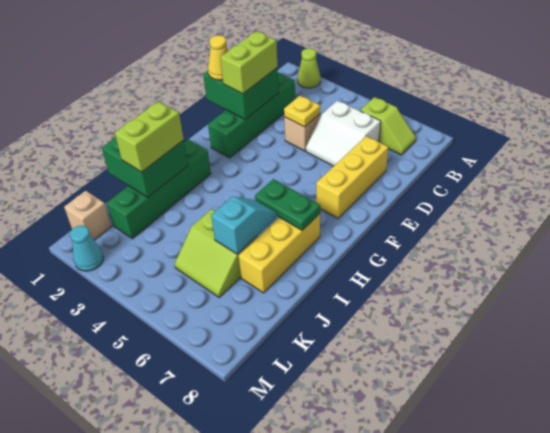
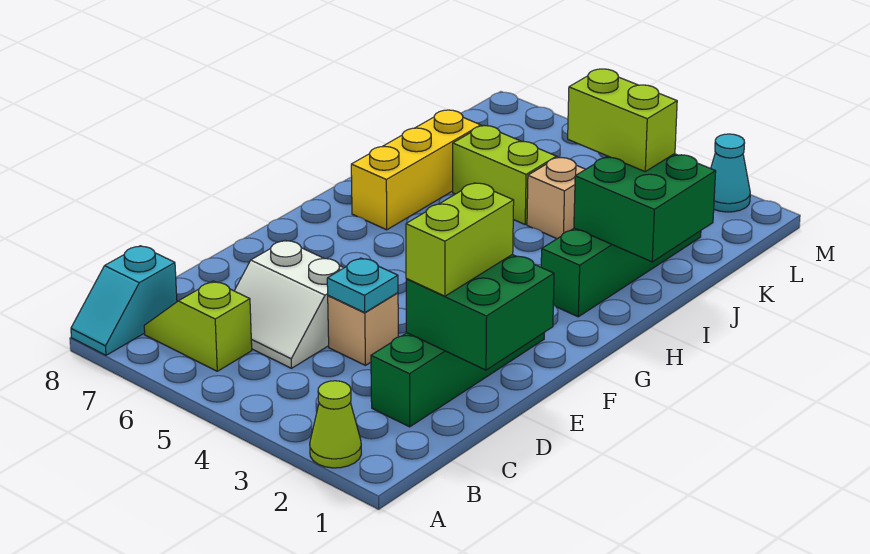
white 2x2 slope [306,101,381,166] -> white 2x2 slope turned to [234,240,344,368]
yellow 1x1 plate [284,96,321,127] -> cyan 1x1 plate [327,258,398,313]
yellow 1x3 brick [316,136,388,218] -> none
yellow 1x1 cone [208,35,228,80] -> none
green 1x2 plate [255,179,320,230] -> none
lime 1x2 brick [115,101,184,172] -> lime 1x2 brick turned to [568,69,677,171]
cyan 1x2 slope [211,197,277,254] -> cyan 1x2 slope moved to [71,246,177,355]
tan 1x1 brick [64,191,111,240] -> tan 1x1 brick moved to [527,157,585,239]

